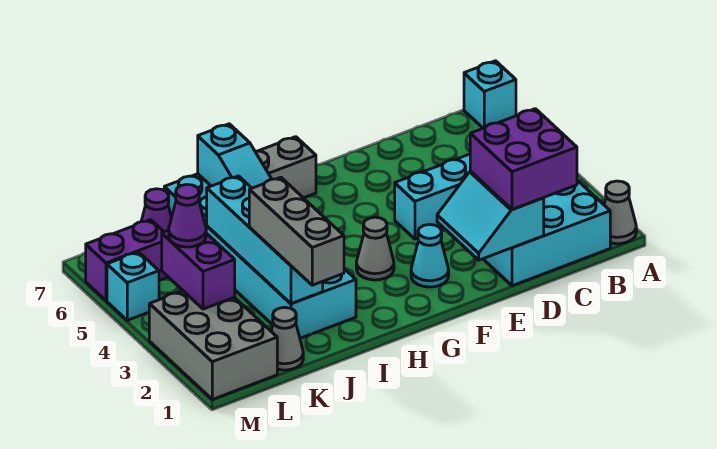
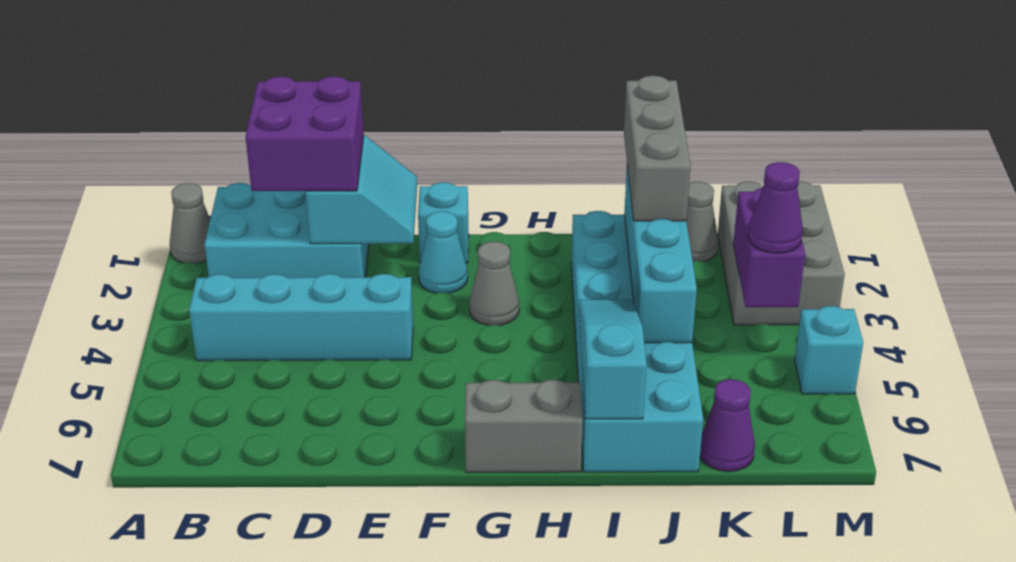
cyan 1x1 brick [464,61,516,128] -> cyan 1x1 brick moved to [418,182,469,263]
purple 1x2 brick [86,220,168,301] -> none

